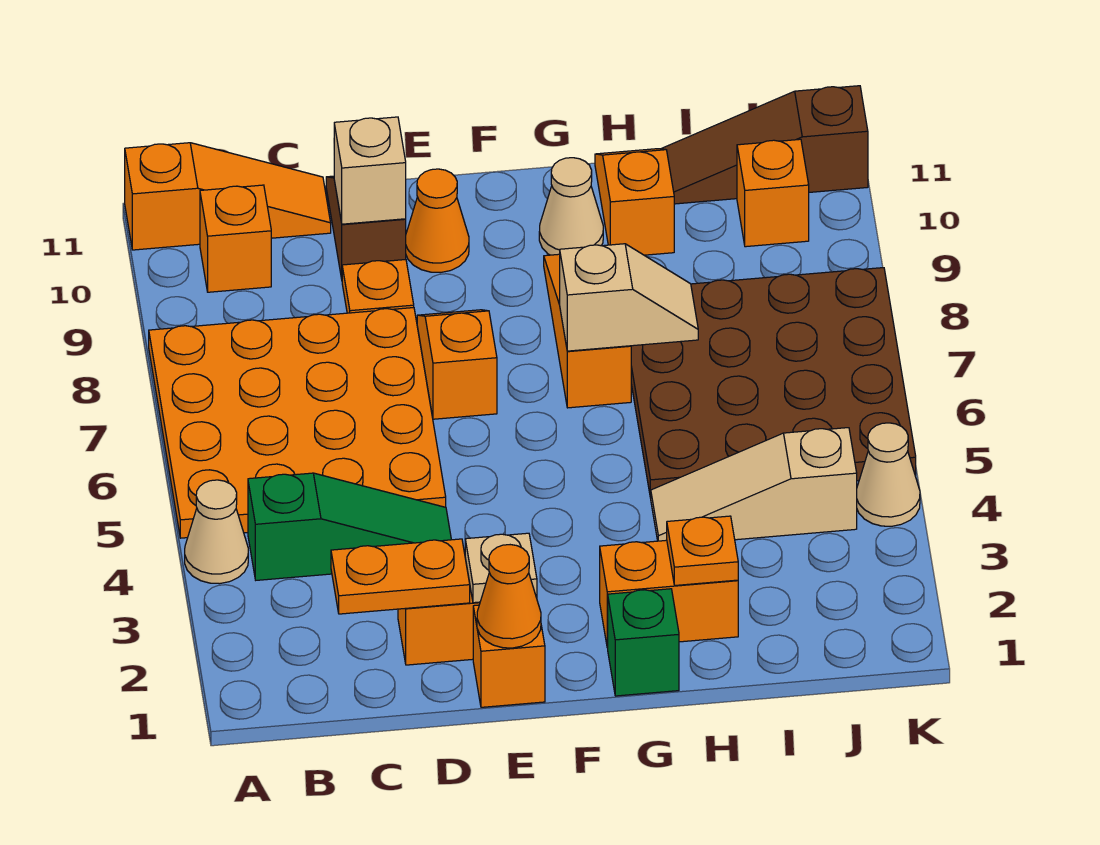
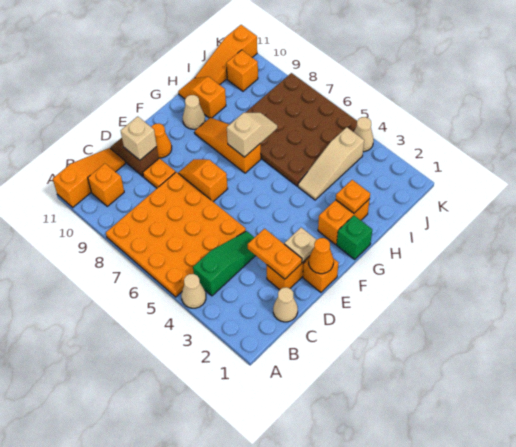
none -> tan 1x1 cone [273,287,298,322]
orange 1x2 plate [331,539,470,614] -> orange 1x2 plate turned to [248,229,302,279]
brown 1x3 slope [662,86,868,204] -> orange 1x3 slope [195,25,257,85]

